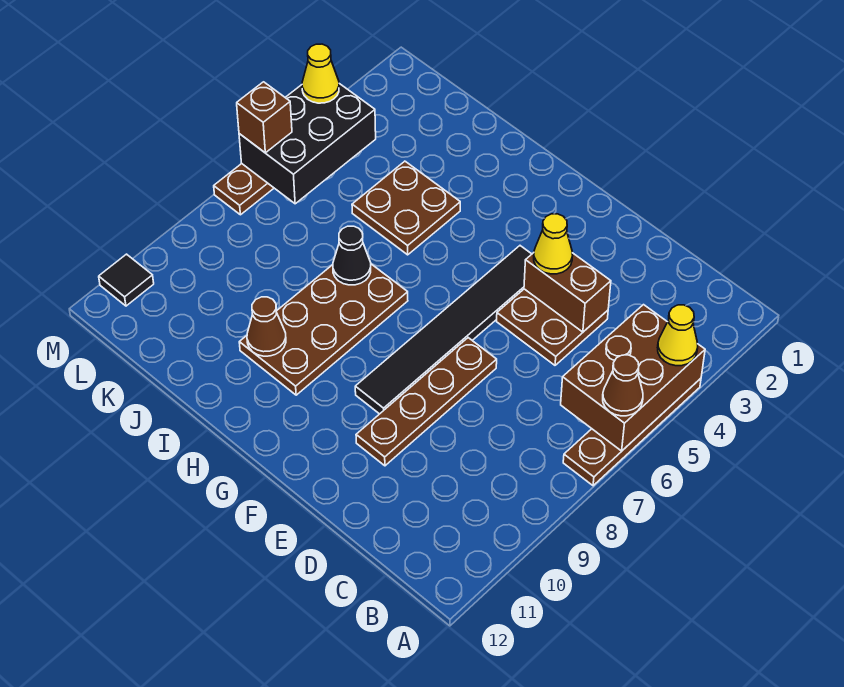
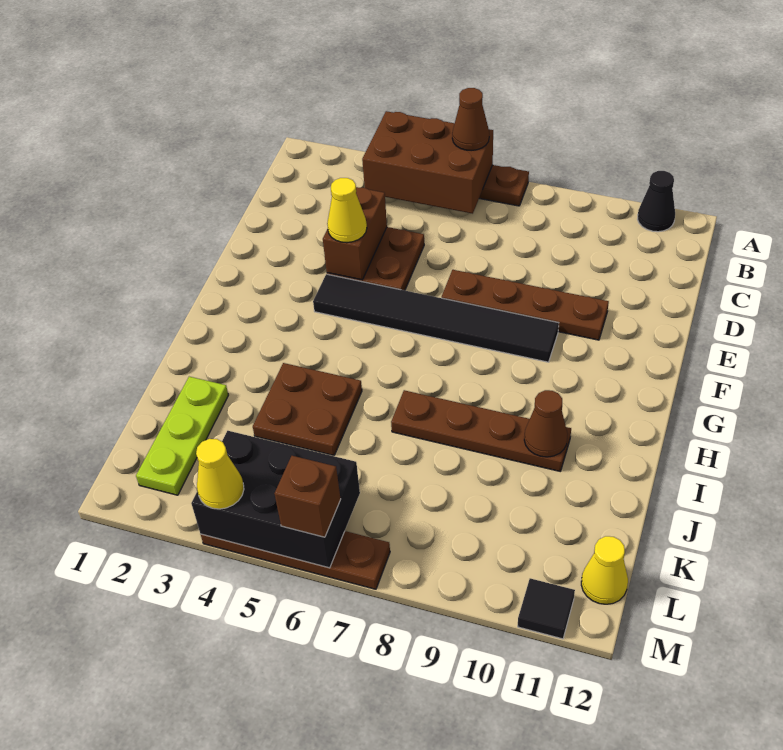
yellow 1x1 cone [658,305,698,366] -> yellow 1x1 cone moved to [581,536,628,604]
brown 2x4 plate [239,264,408,395] -> brown 1x4 plate [391,390,571,471]
black 1x1 cone [333,226,371,285] -> black 1x1 cone moved to [638,171,675,232]
none -> lime 1x3 plate [136,377,228,495]

